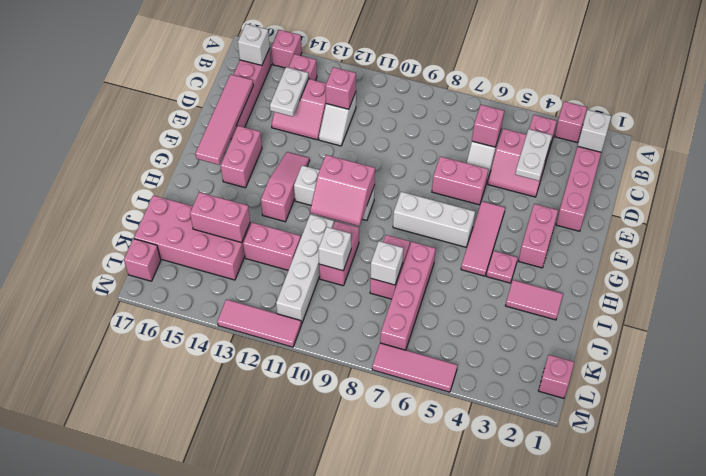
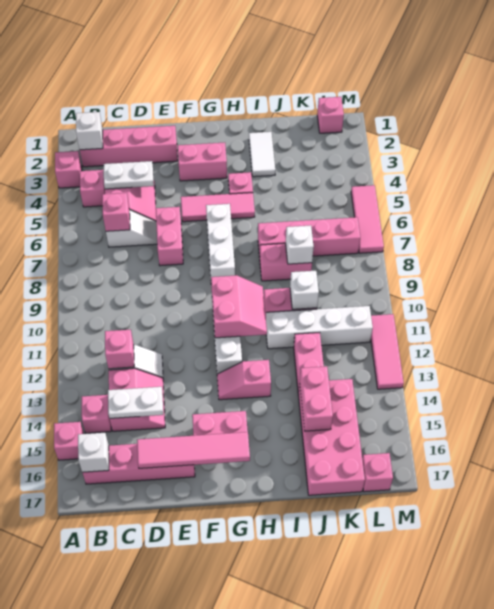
pink 1x3 slope [261,152,310,222] -> pink 1x2 slope [217,360,271,400]
pink 1x2 tile [505,280,563,320] -> white 1x2 tile [249,132,275,177]

